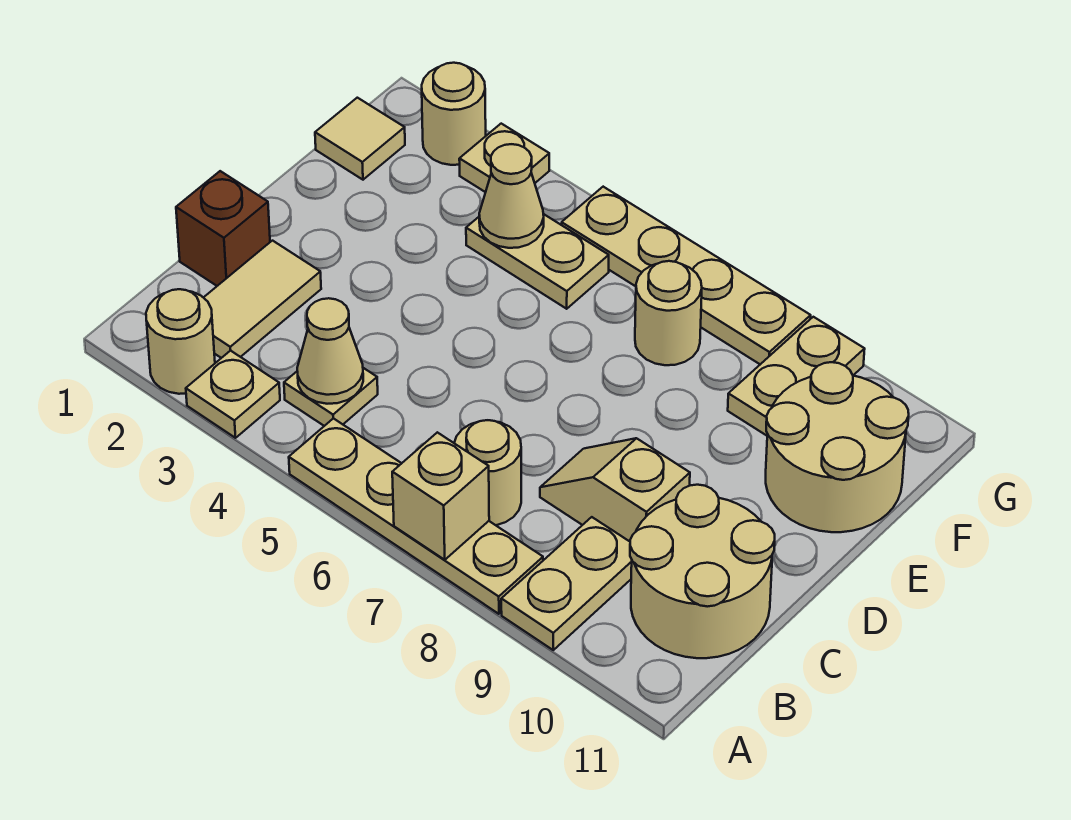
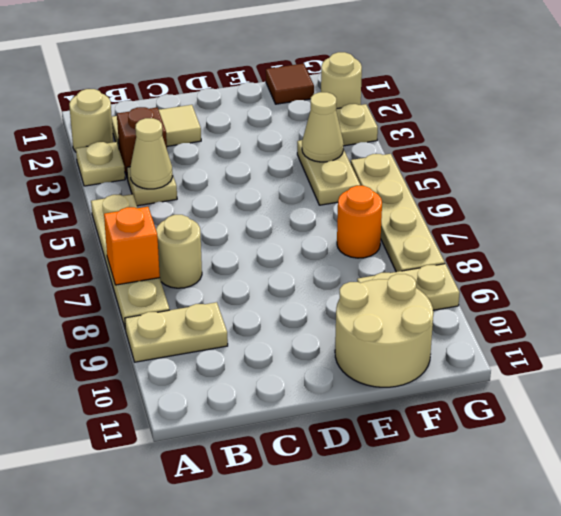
tan 1x1 brick [392,432,489,560] -> orange 1x1 brick [104,207,160,285]
tan 2x2 round brick [630,485,775,658] -> none
brown 1x1 brick [176,171,270,286] -> brown 1x1 brick moved to [117,107,167,179]
tan 1x2 slope [540,438,690,541] -> none
tan 1x1 tile [315,98,405,180] -> brown 1x1 tile [266,64,314,104]
tan 1x1 round brick [635,261,702,365] -> orange 1x1 round brick [337,186,382,258]

